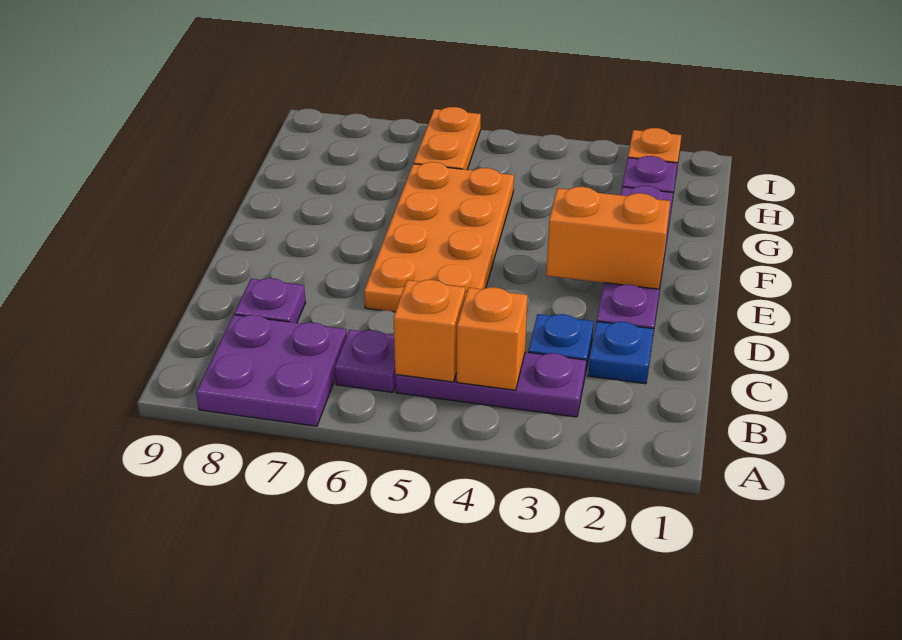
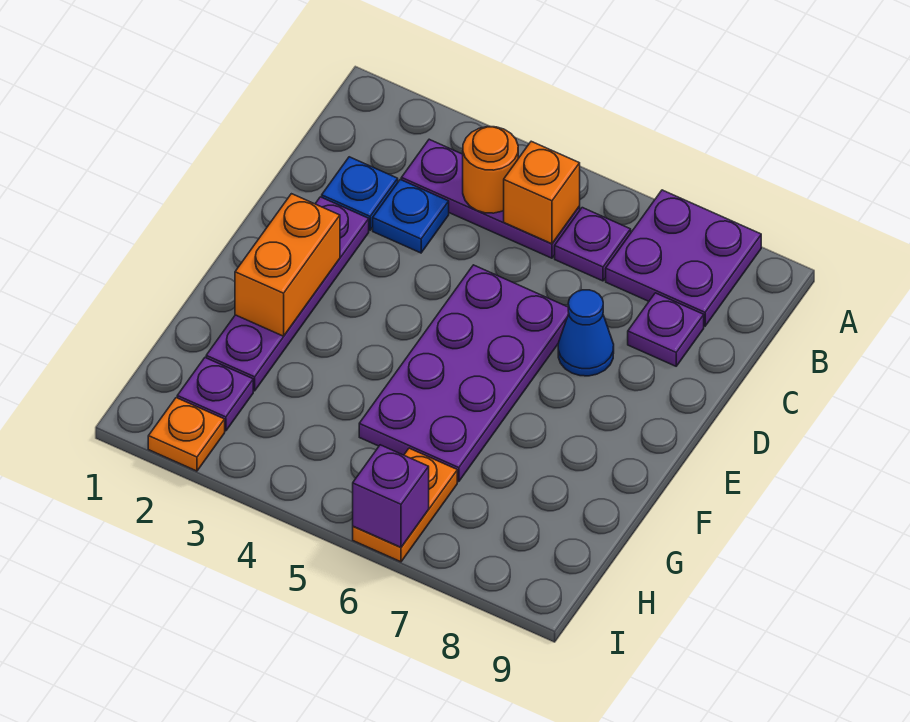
orange 1x1 brick [457,287,527,390] -> orange 1x1 round brick [463,127,518,213]
orange 2x4 plate [364,162,514,312] -> purple 2x4 plate [359,265,569,482]
none -> blue 1x1 cone [558,290,614,376]
orange 1x2 brick [546,187,670,289] -> orange 1x2 brick turned to [235,194,340,336]
none -> purple 1x1 brick [353,445,429,547]

